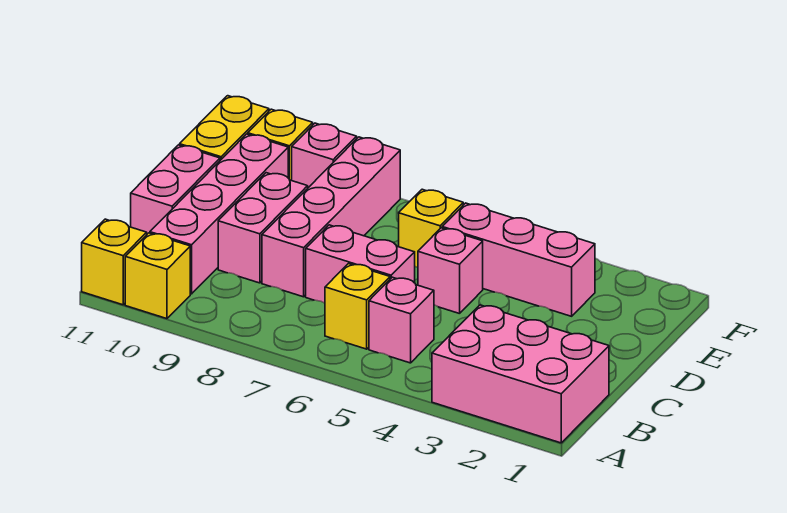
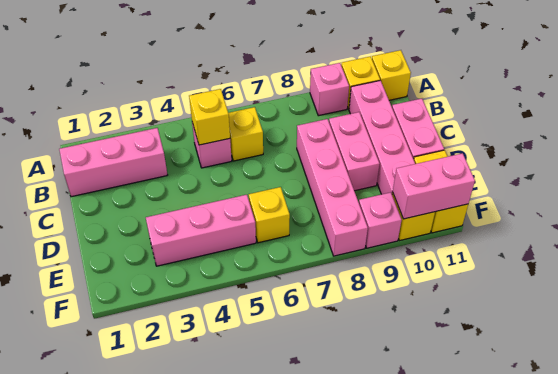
pink 2x3 brick [432,305,609,443] -> pink 1x3 brick [59,128,167,197]
none -> yellow 1x1 brick [189,89,230,145]
pink 1x2 brick [306,225,415,303] -> pink 1x2 brick moved to [393,153,475,219]
pink 1x1 brick [418,228,483,314] -> pink 1x1 brick moved to [310,63,349,116]

